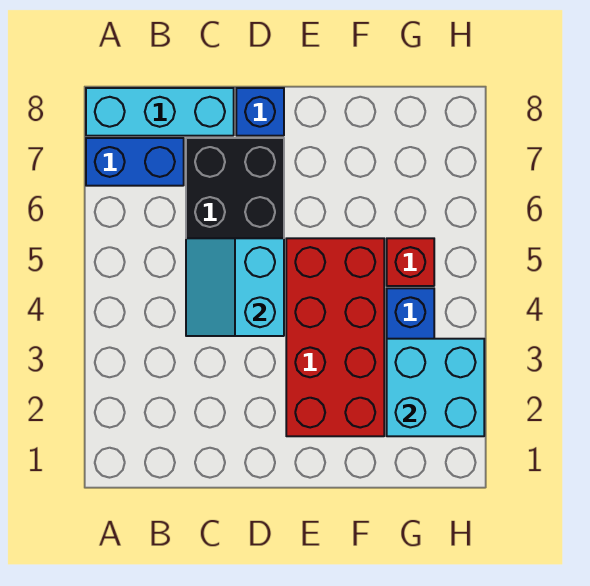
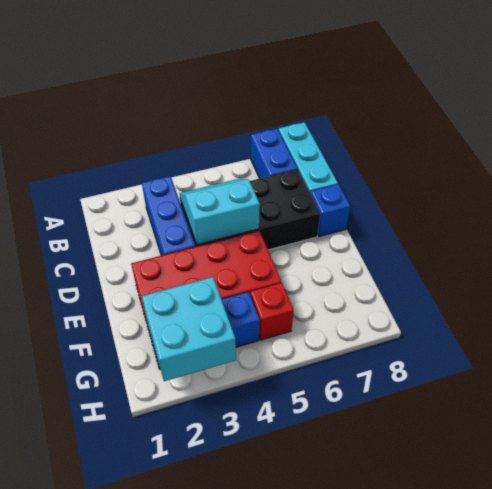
none -> blue 1x3 brick [142,176,195,256]

